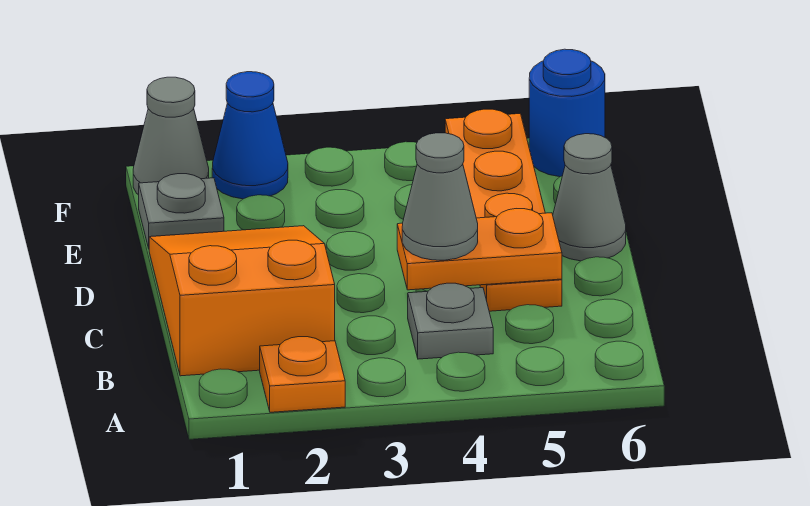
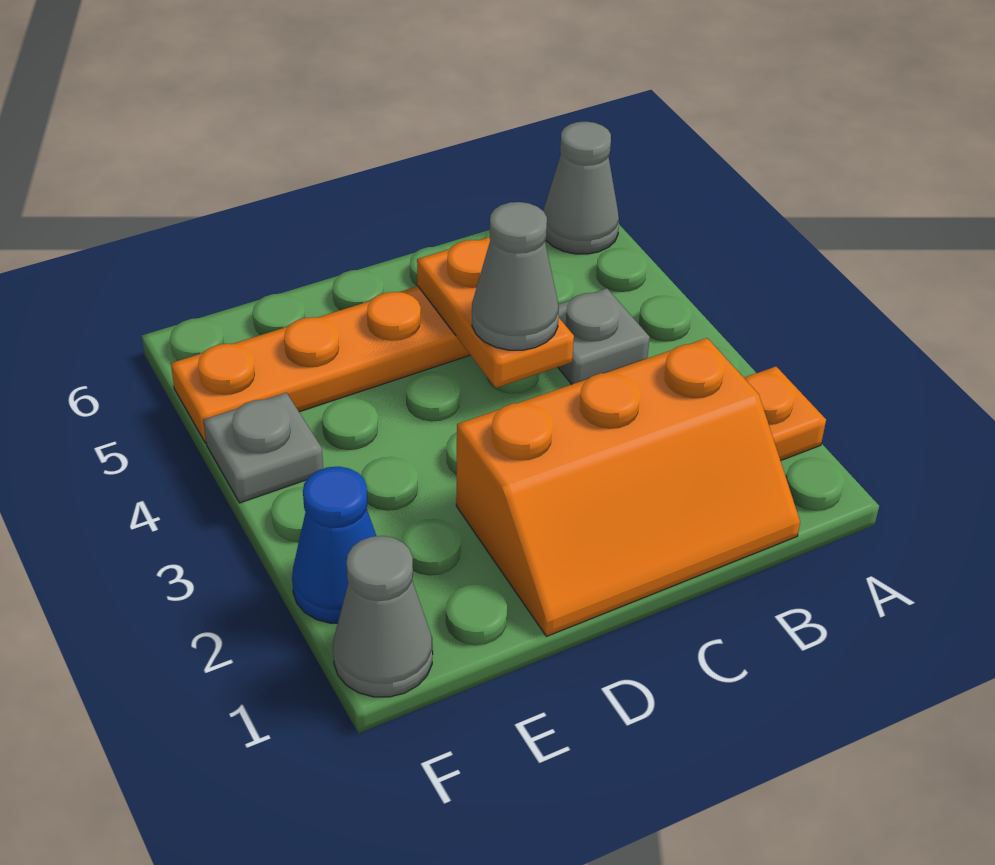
orange 2x3 slope [149,226,335,376] -> orange 2x3 slope turned to [456,338,800,636]
grey 1x1 cone [553,134,626,261] -> grey 1x1 cone moved to [543,121,619,254]
grey 1x1 plate [139,174,224,248] -> grey 1x1 plate moved to [203,393,323,503]
blue 1x1 round brick [529,49,605,177] -> none

